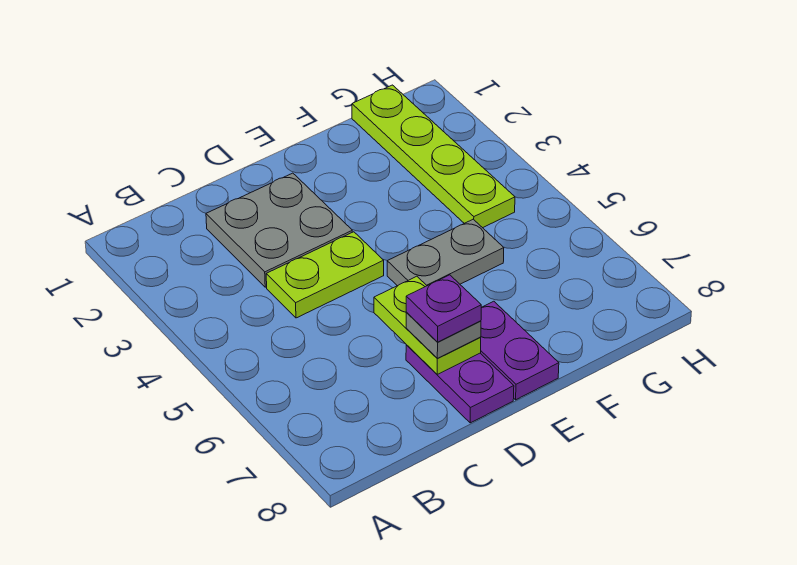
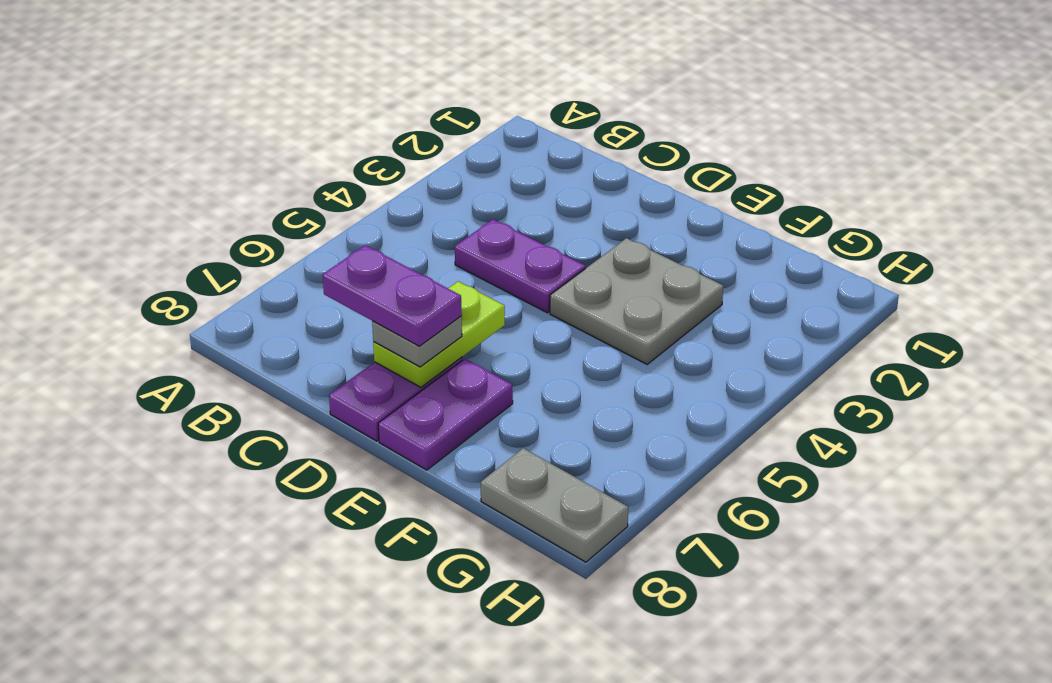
grey 2x2 plate [206,173,352,287] -> grey 2x2 plate moved to [550,238,723,364]
lime 1x2 plate [266,232,384,318] -> purple 1x2 plate [455,220,586,313]
purple 1x1 plate [406,275,482,342] -> purple 1x2 plate [323,245,462,346]
grey 1x2 plate [387,219,504,286] -> grey 1x2 plate moved to [481,448,628,562]
lime 1x4 plate [352,85,515,228] -> none

